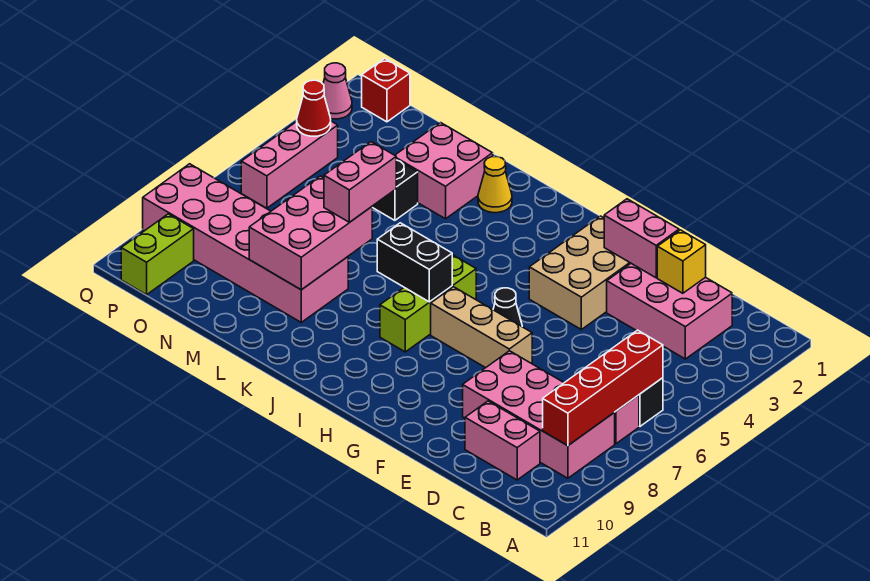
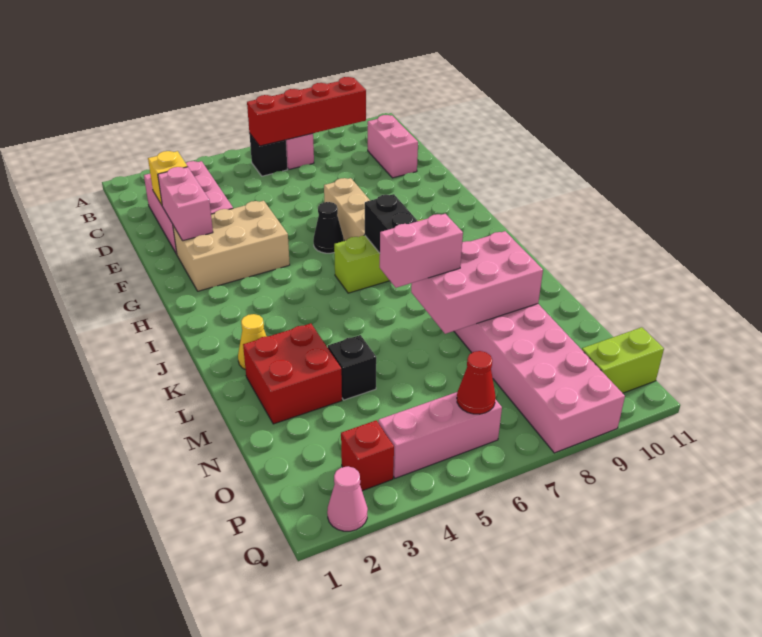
pink 2x4 brick [463,351,615,478] -> none
pink 2x2 brick [395,123,493,219] -> red 2x2 brick [243,324,342,424]
red 1x1 brick [362,58,410,122] -> red 1x1 brick moved to [341,420,394,491]
red 1x1 cone [297,80,331,136] -> red 1x1 cone moved to [457,351,496,414]

